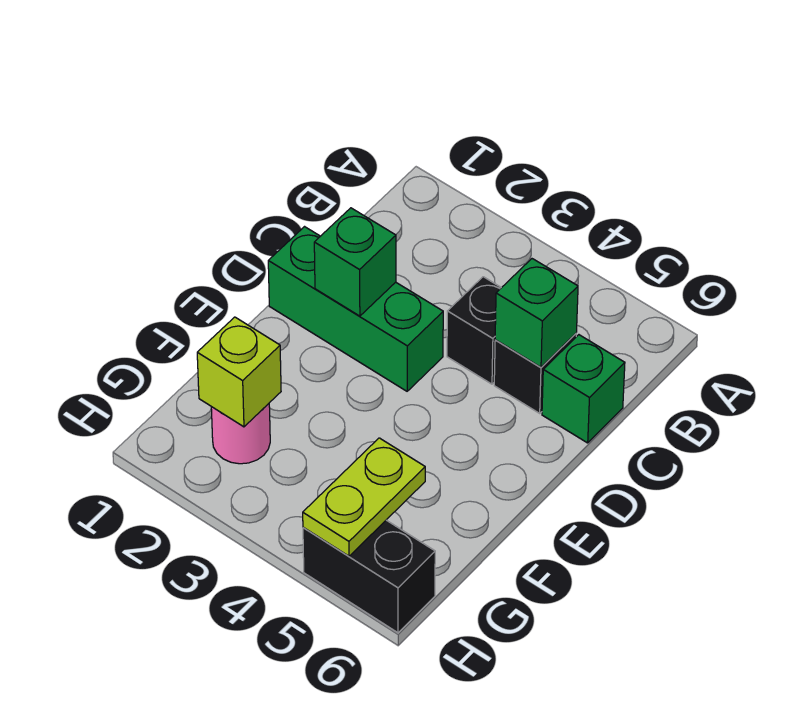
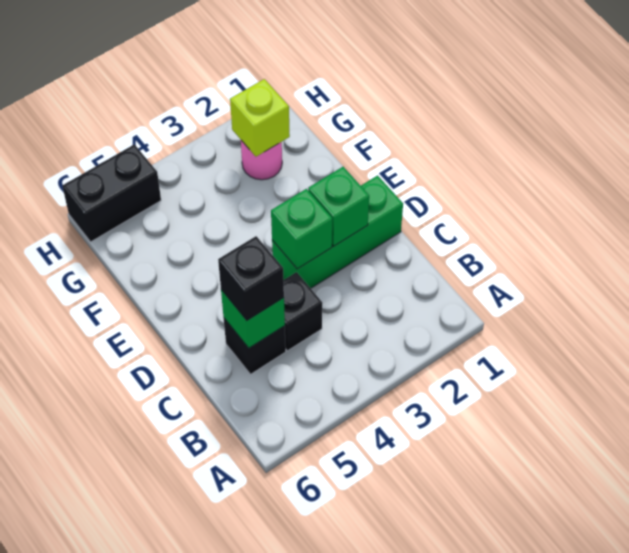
none -> black 1x1 brick [218,236,284,320]
green 1x1 brick [542,335,625,443] -> green 1x1 brick moved to [271,189,332,269]
lime 1x2 plate [303,438,425,556] -> none

